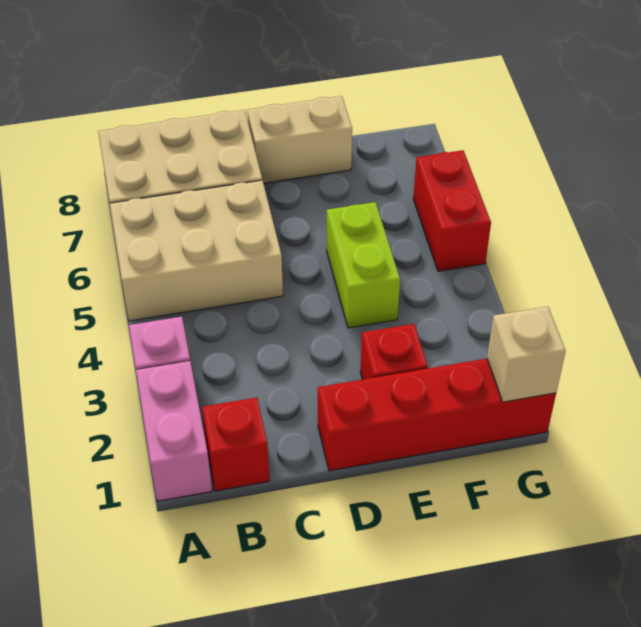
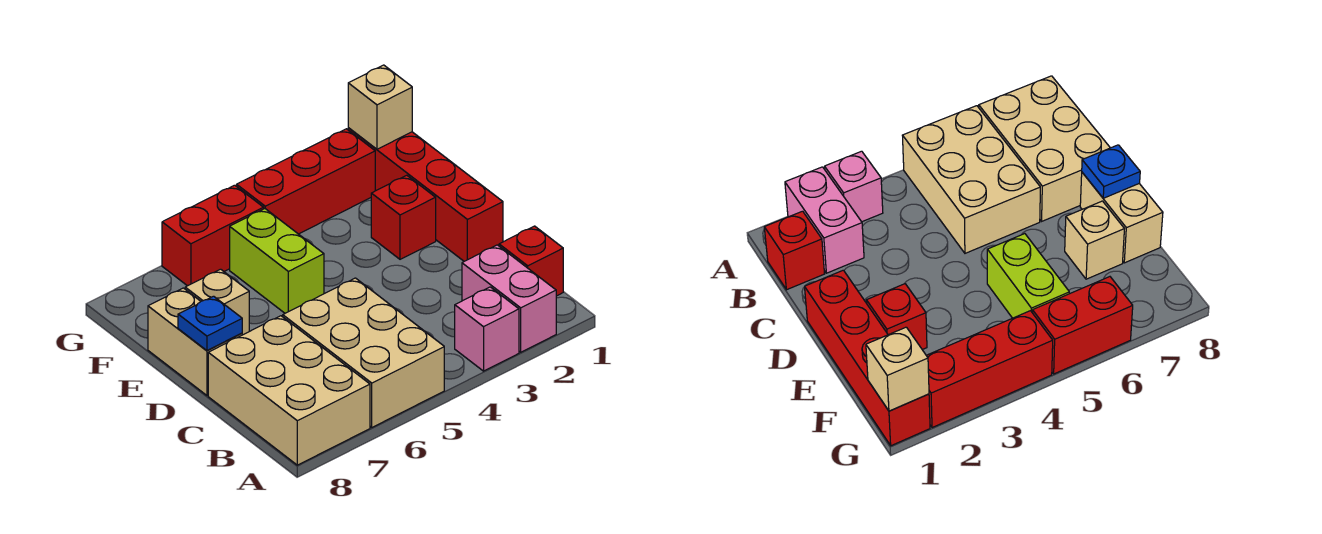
pink 1x2 brick [136,361,212,501] -> pink 1x2 brick turned to [462,245,556,352]
none -> blue 1x1 plate [178,296,242,350]
lime 1x2 brick [326,202,400,328] -> lime 1x2 brick turned to [230,209,324,313]
none -> tan 1x1 brick [185,269,249,335]
none -> red 1x3 brick [237,129,375,234]

